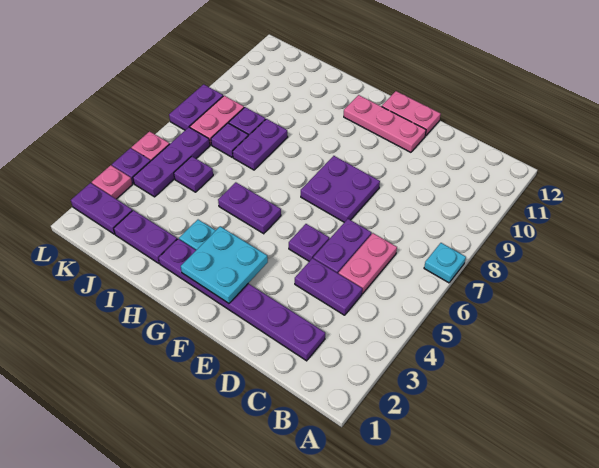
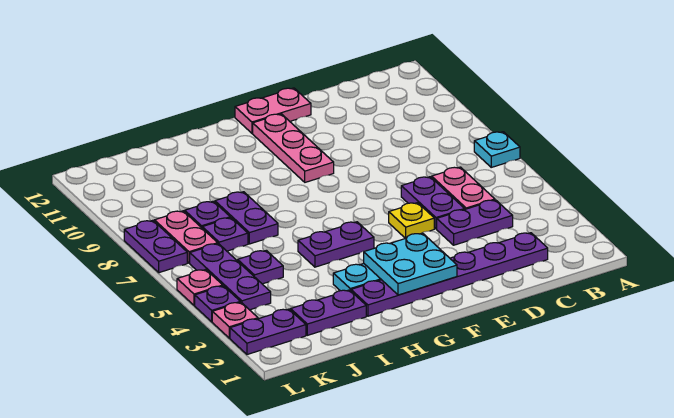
purple 1x1 plate [289,224,329,261] -> yellow 1x1 plate [389,203,434,238]
purple 2x2 plate [301,156,380,222] -> none
pink 1x3 plate [344,95,426,152] -> pink 1x3 plate turned to [253,114,334,182]

